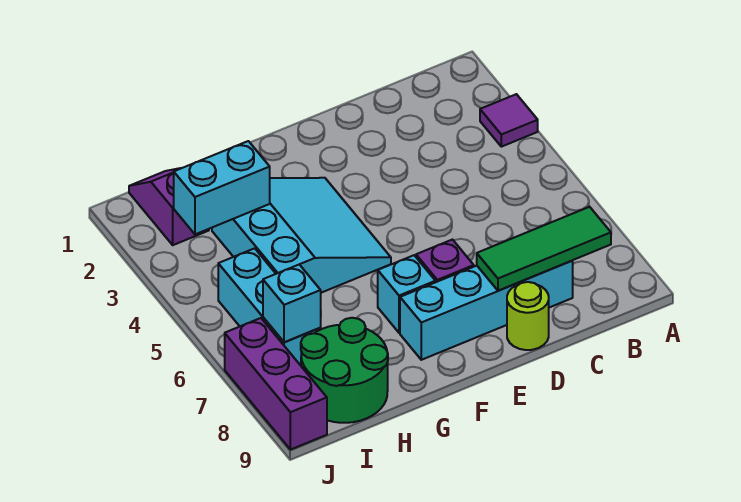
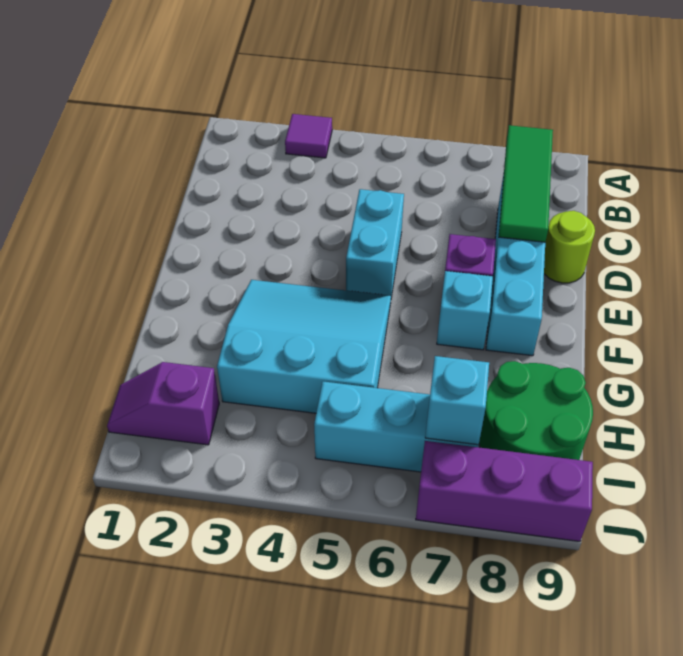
cyan 1x2 brick [174,141,270,234] -> cyan 1x2 brick moved to [346,189,404,297]

